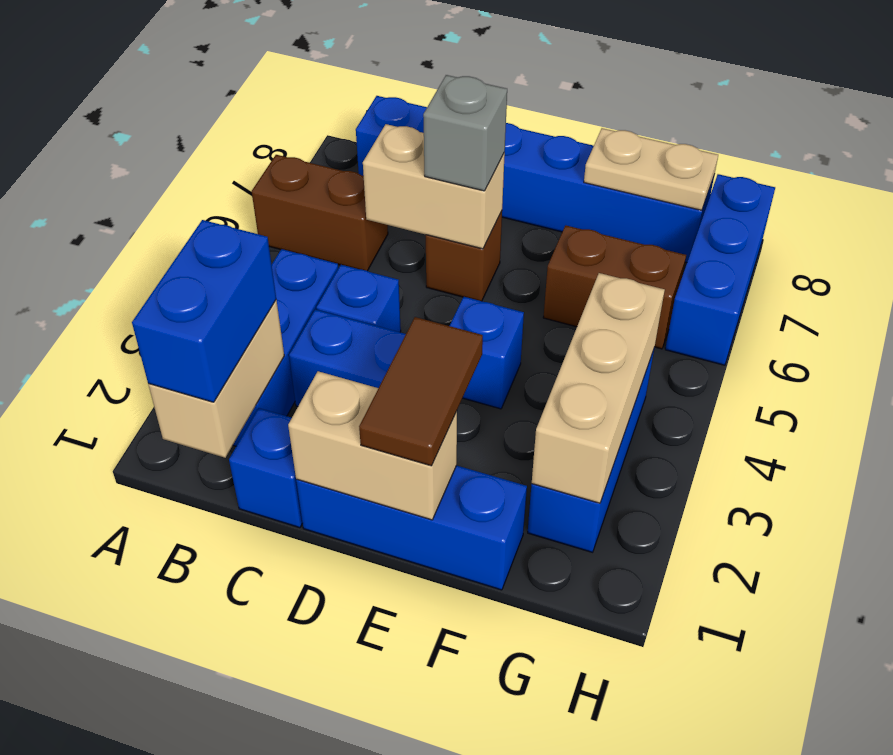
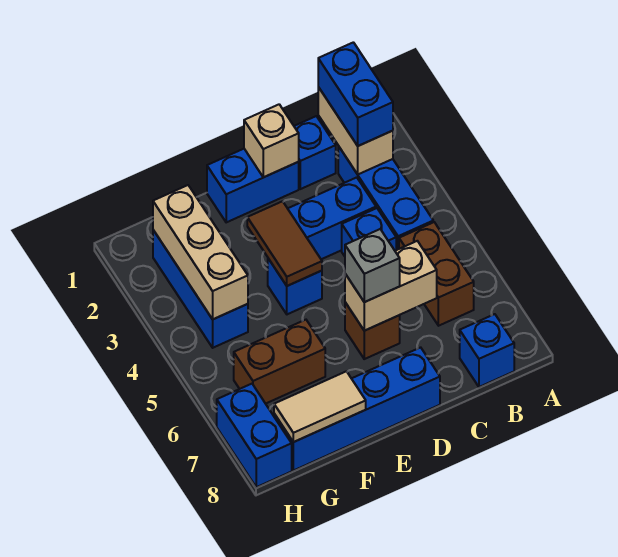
brown 1x2 brick [252,155,388,271] -> brown 1x2 brick turned to [399,222,474,326]
blue 1x3 brick [296,466,527,590] -> blue 1x2 brick [207,149,299,222]
tan 1x2 brick [288,371,457,520] -> tan 1x1 brick [244,104,299,177]
brown 1x2 tile [359,317,483,466] -> brown 1x2 tile moved to [247,201,322,286]
tan 1x2 plate [584,128,718,210] -> tan 1x2 tile [274,371,366,442]
blue 1x3 brick [665,174,775,365] -> blue 1x2 brick [217,384,292,487]

